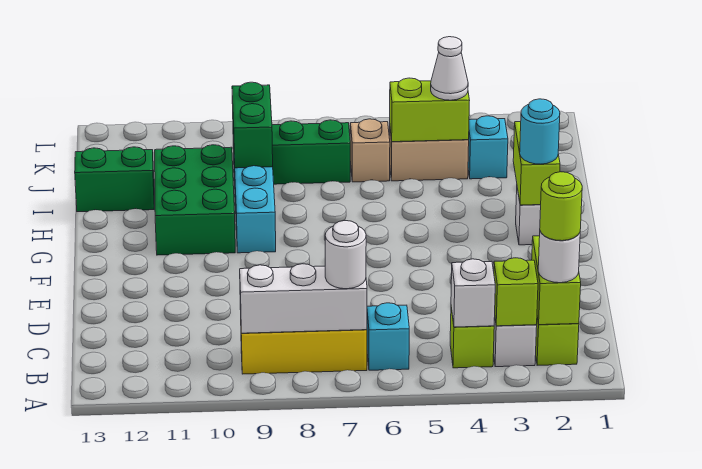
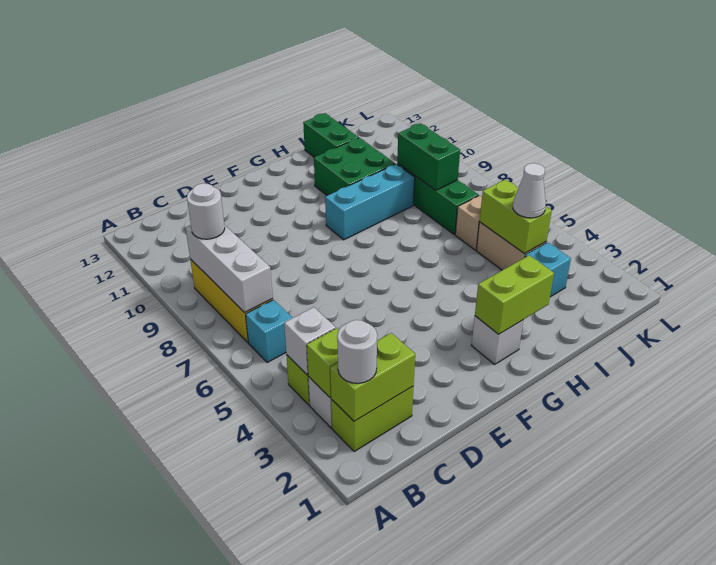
lime 1x1 round brick [540,172,582,241] -> none
white 1x1 round brick [325,221,366,289] -> white 1x1 round brick moved to [187,183,225,239]
cyan 1x1 round brick [520,99,560,164] -> none
green 2x3 brick [155,145,235,255] -> green 2x2 brick [314,138,395,196]
green 1x2 brick [232,82,273,168] -> green 1x2 brick turned to [397,123,460,190]

